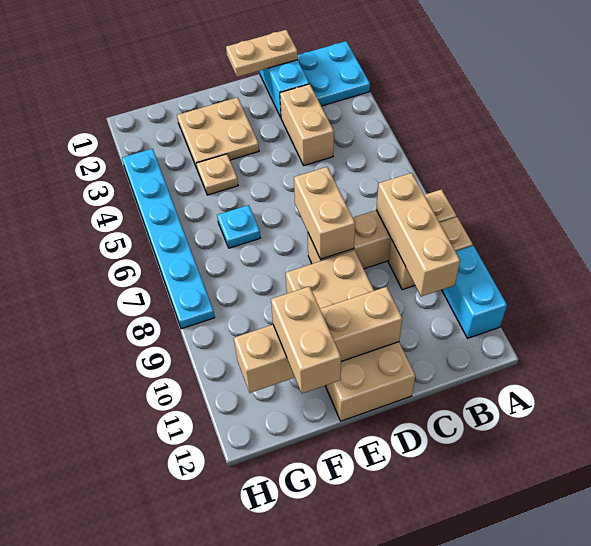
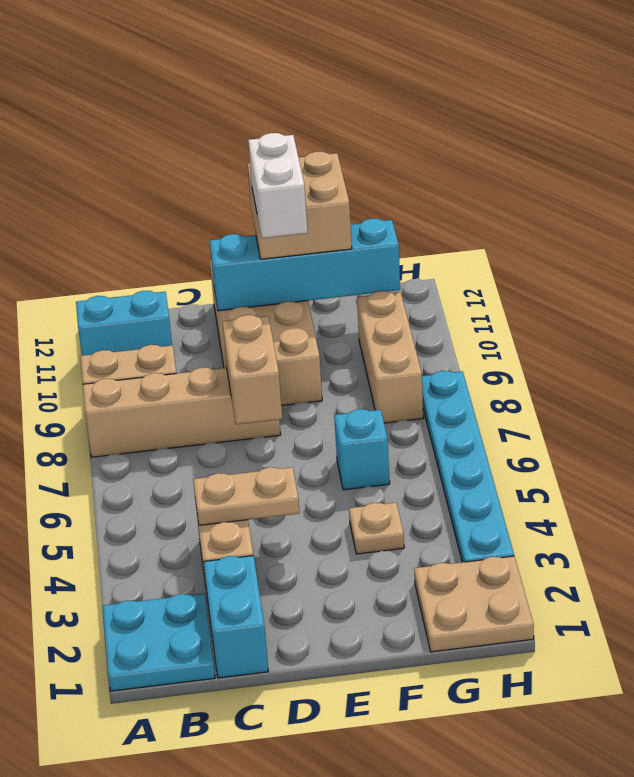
cyan 1x2 brick [442,246,507,338] -> cyan 1x2 brick turned to [76,291,172,356]
tan 1x3 brick [376,173,460,297] -> tan 1x3 brick moved to [357,291,423,423]
tan 1x2 plate [226,30,298,77] -> tan 1x2 plate moved to [193,467,300,525]
tan 1x4 brick [234,287,402,393] -> cyan 1x4 brick [210,219,400,311]
tan 2x2 plate [177,97,259,168] -> tan 2x2 plate moved to [414,556,534,652]
none -> white 1x2 brick [248,133,308,238]
cyan 1x1 plate [217,205,261,248] -> cyan 1x1 brick [334,409,390,490]
tan 1x2 brick [271,286,341,393] -> tan 2x2 brick [247,152,352,259]

